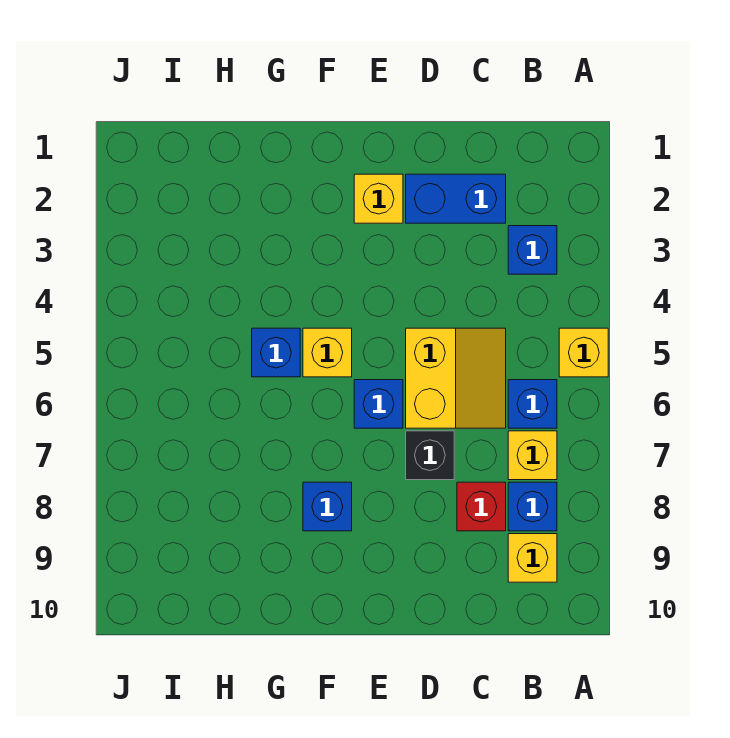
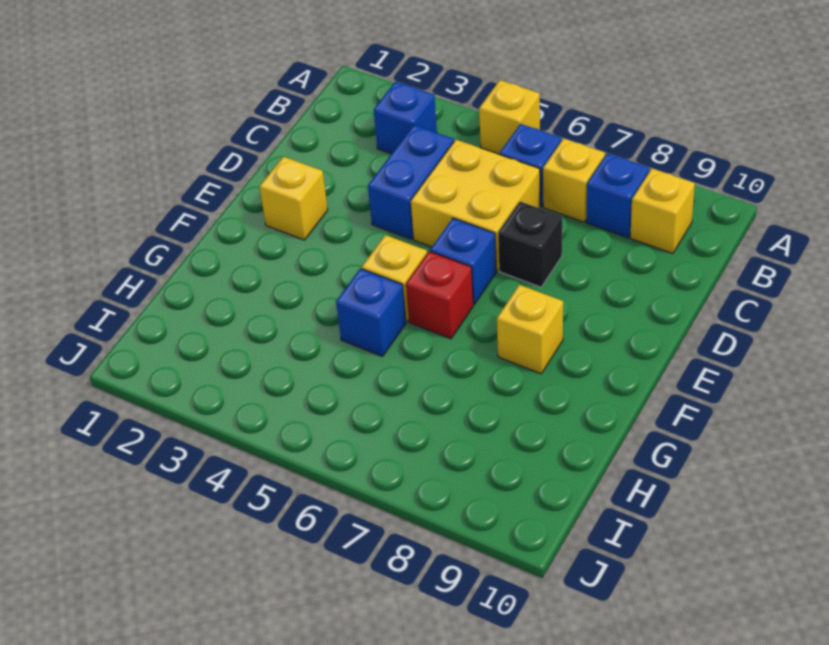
blue 1x2 brick [406,174,506,223] -> blue 1x2 brick moved to [368,125,454,239]
yellow 2x2 slope [406,328,506,428] -> yellow 2x2 brick [411,140,540,271]
red 1x1 brick [457,482,506,531] -> red 1x1 brick moved to [406,251,473,339]
blue 1x1 brick [303,482,352,531] -> yellow 1x1 brick [497,285,563,374]

